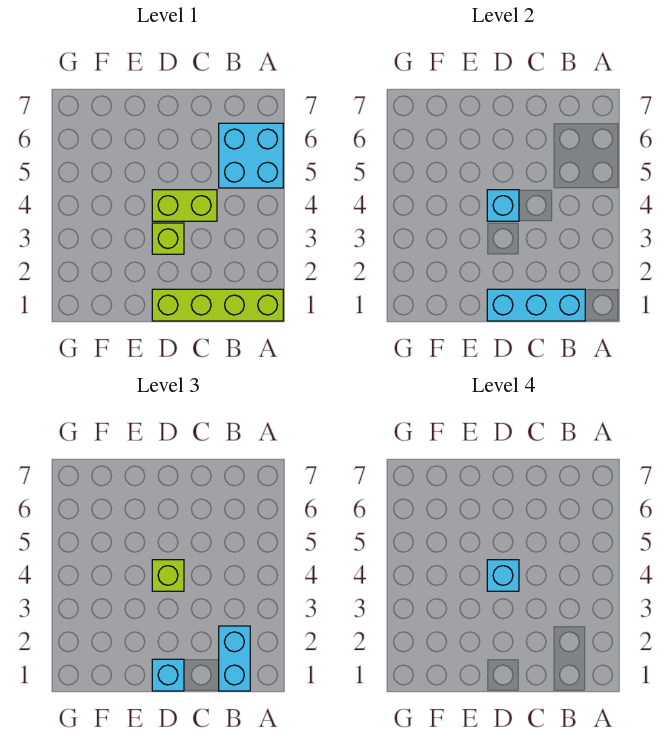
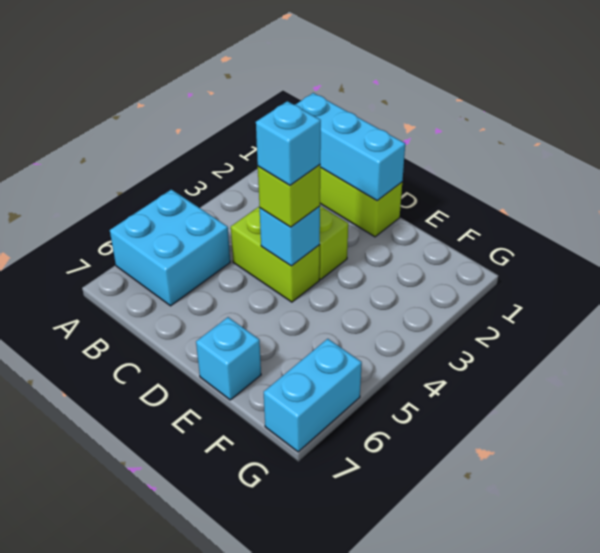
cyan 1x2 brick [219,626,250,691] -> cyan 1x2 brick moved to [264,339,362,452]
cyan 1x1 brick [152,659,184,691] -> cyan 1x1 brick moved to [196,317,261,400]

